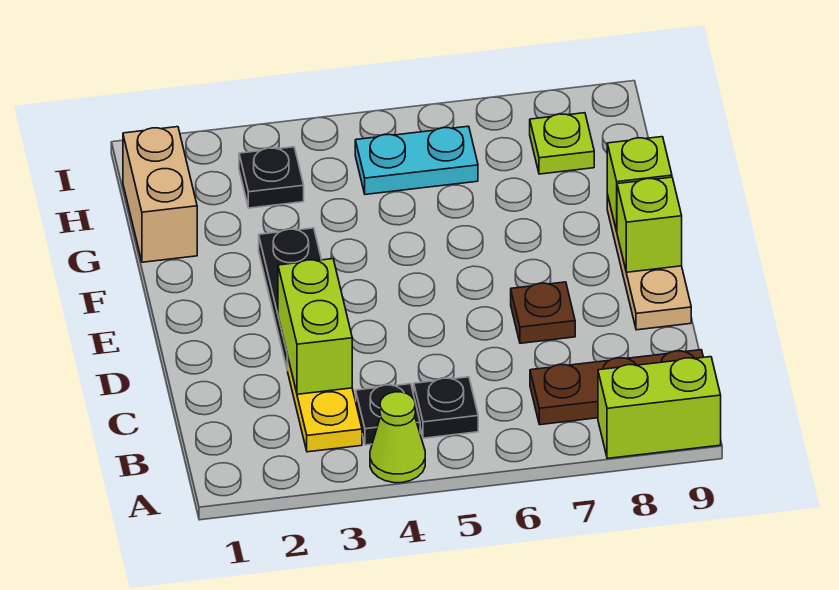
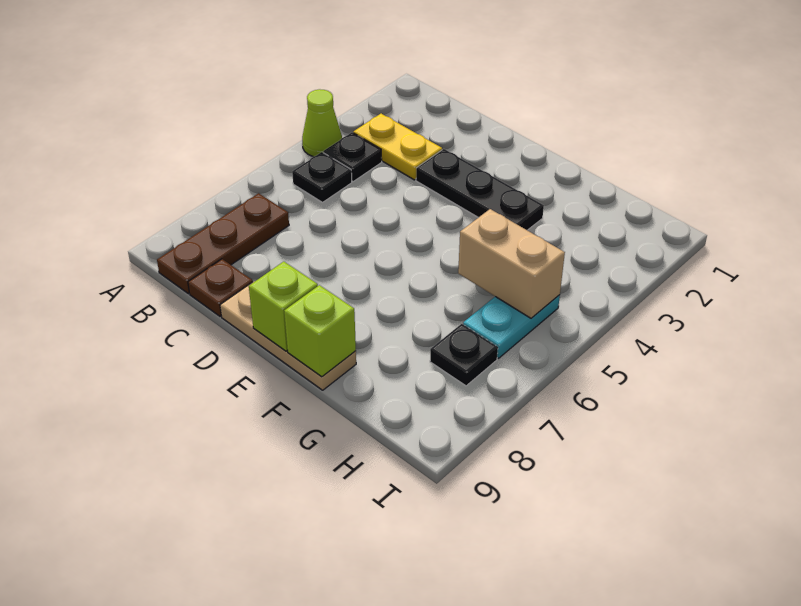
lime 1x2 brick [598,357,721,459] -> none
lime 1x2 brick [278,259,352,394] -> none
brown 1x1 plate [511,282,575,343] -> brown 1x1 plate moved to [188,259,253,316]
tan 1x2 brick [123,127,197,262] -> tan 1x2 brick moved to [458,209,565,318]
black 1x1 plate [239,147,304,208] -> black 1x1 plate moved to [430,324,498,386]
lime 1x1 plate [530,113,594,174] -> none

